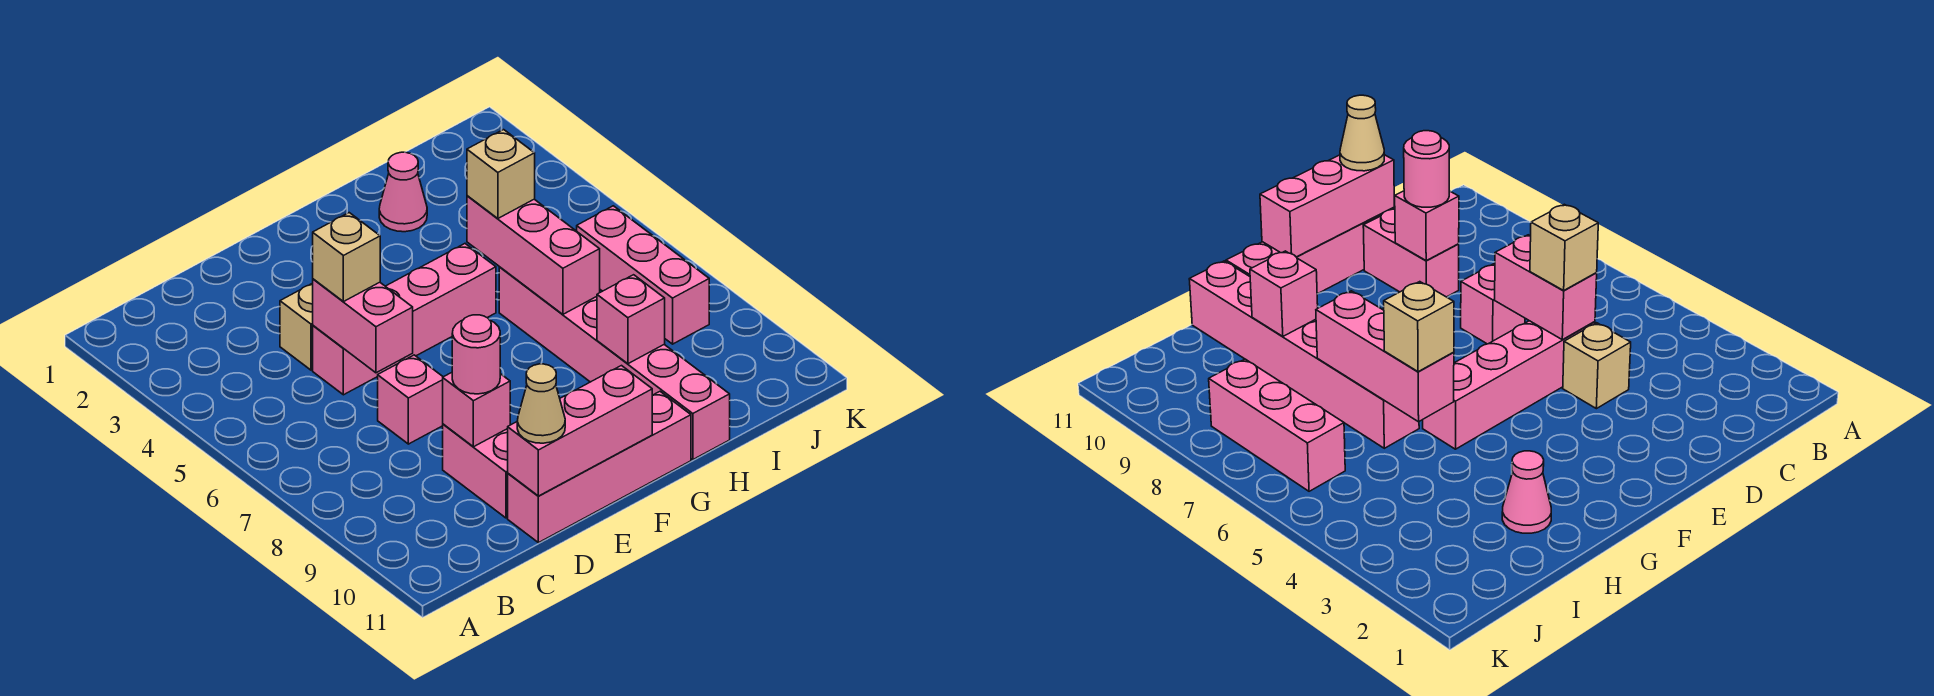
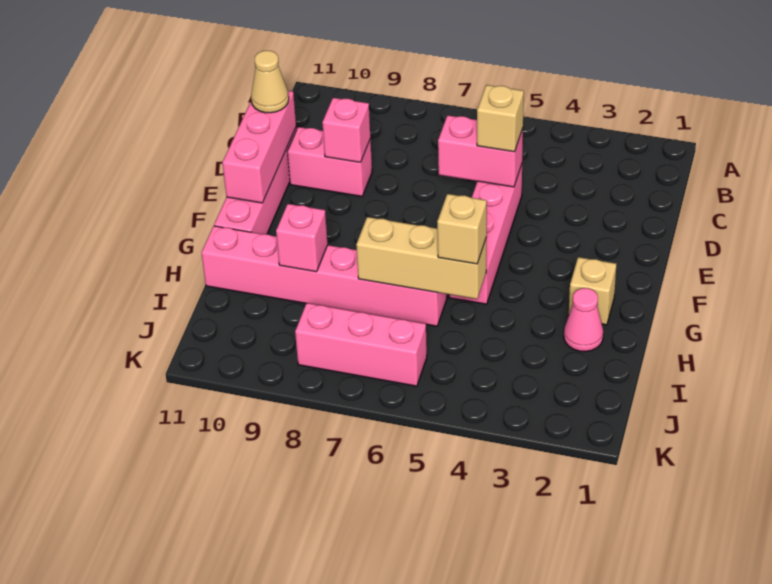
tan 1x1 brick [280,283,313,370] -> tan 1x1 brick moved to [569,257,616,325]
pink 1x1 brick [378,355,443,444] -> none
pink 1x1 round brick [452,315,500,394] -> none
pink 1x3 brick [467,196,600,314] -> tan 1x3 brick [356,217,486,299]

